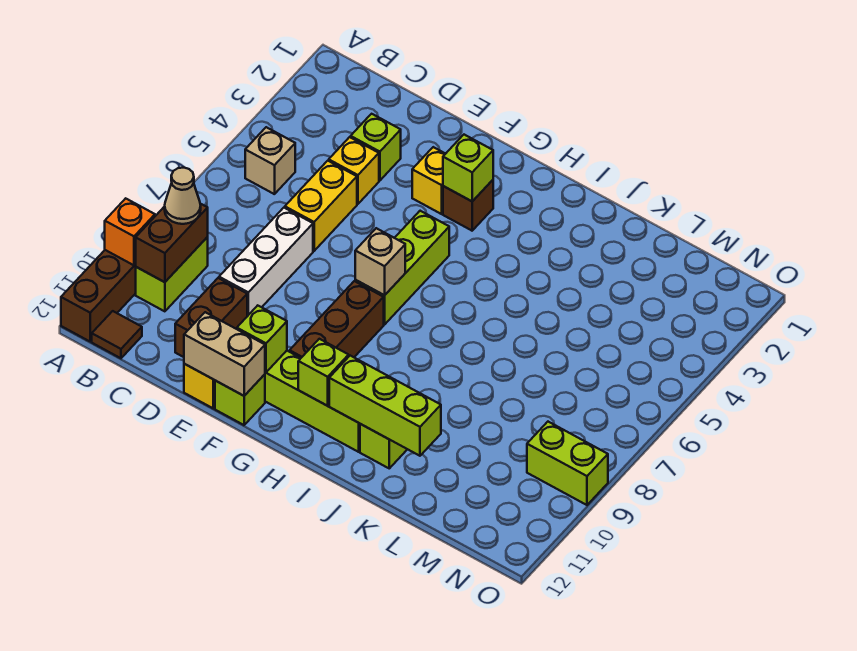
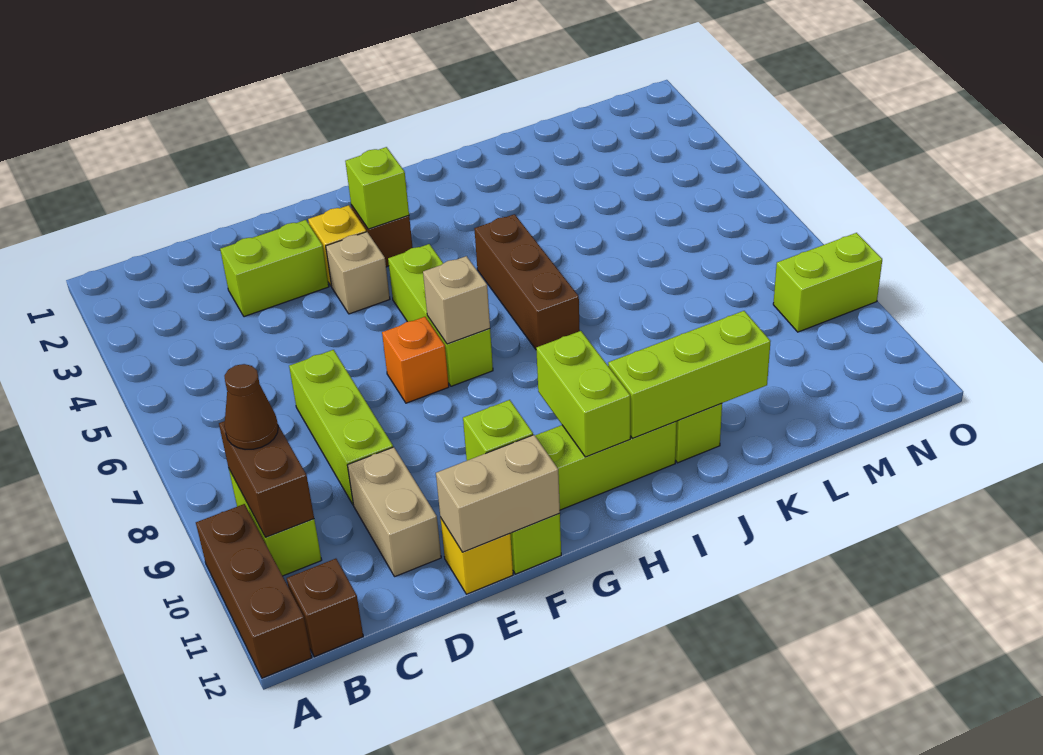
orange 1x1 brick [105,198,155,265] -> orange 1x1 brick moved to [382,317,449,403]
tan 1x1 brick [245,127,295,194] -> tan 1x1 brick moved to [326,232,390,314]
tan 1x1 cone [165,168,201,224] -> brown 1x1 cone [224,364,278,449]
brown 1x1 tile [92,311,142,358] -> brown 1x1 brick [287,559,363,657]
lime 1x1 brick [351,114,401,181] -> lime 1x2 brick [220,220,329,317]
yellow 1x1 brick [329,137,379,204] -> none
yellow 1x2 brick [285,161,357,251] -> none
white 1x3 brick [219,208,313,316] -> lime 1x3 brick [289,350,393,504]
brown 1x2 brick [175,278,247,357] -> tan 1x2 brick [348,447,441,577]
brown 1x3 brick [290,281,384,358] -> brown 1x3 brick moved to [474,214,580,349]
lime 1x1 brick [298,339,349,406] -> lime 1x2 brick [536,331,630,457]

